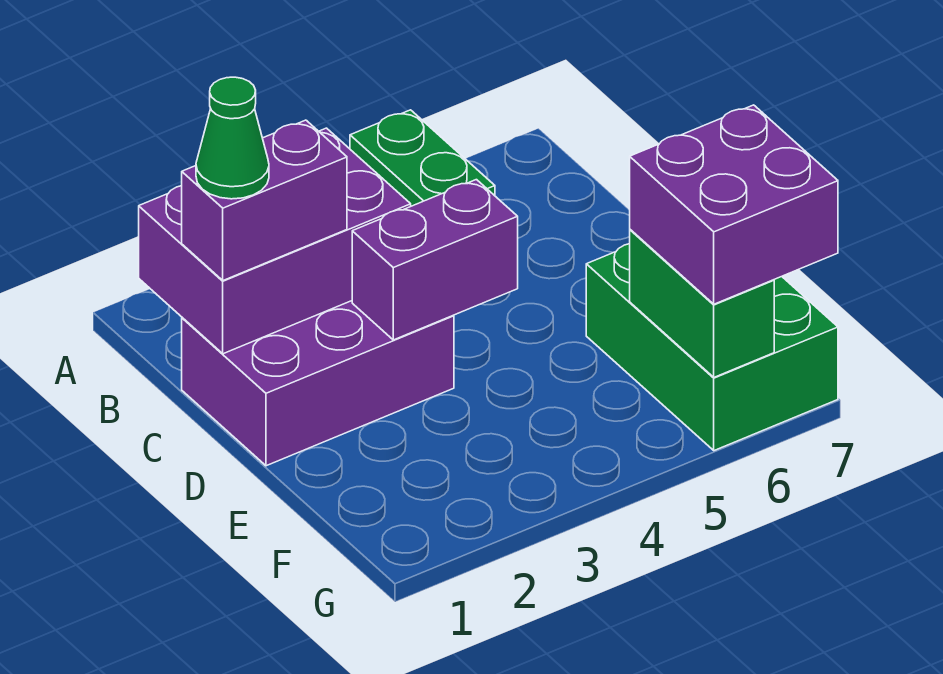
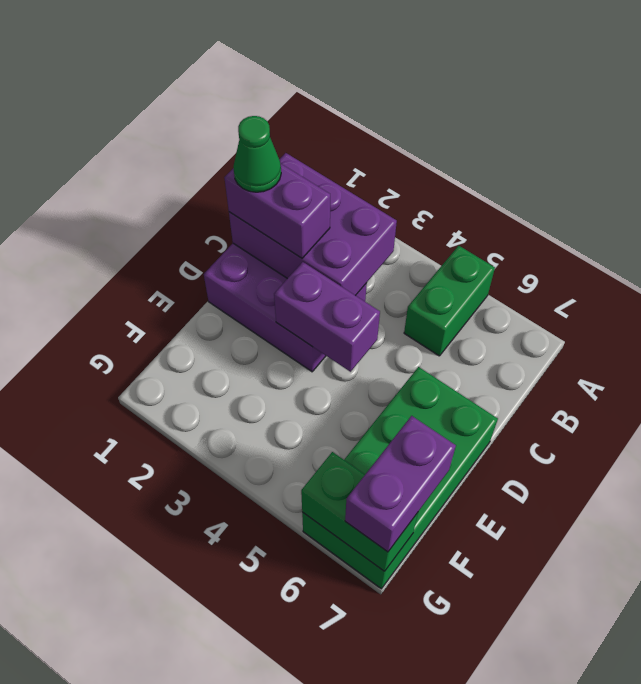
green 2x3 brick [586,244,838,451] -> green 2x4 brick [302,367,498,589]
green 1x2 brick [630,230,774,377] -> green 1x2 brick turned to [301,452,418,571]
purple 2x2 brick [630,105,838,304] -> purple 1x2 brick [345,416,456,552]

